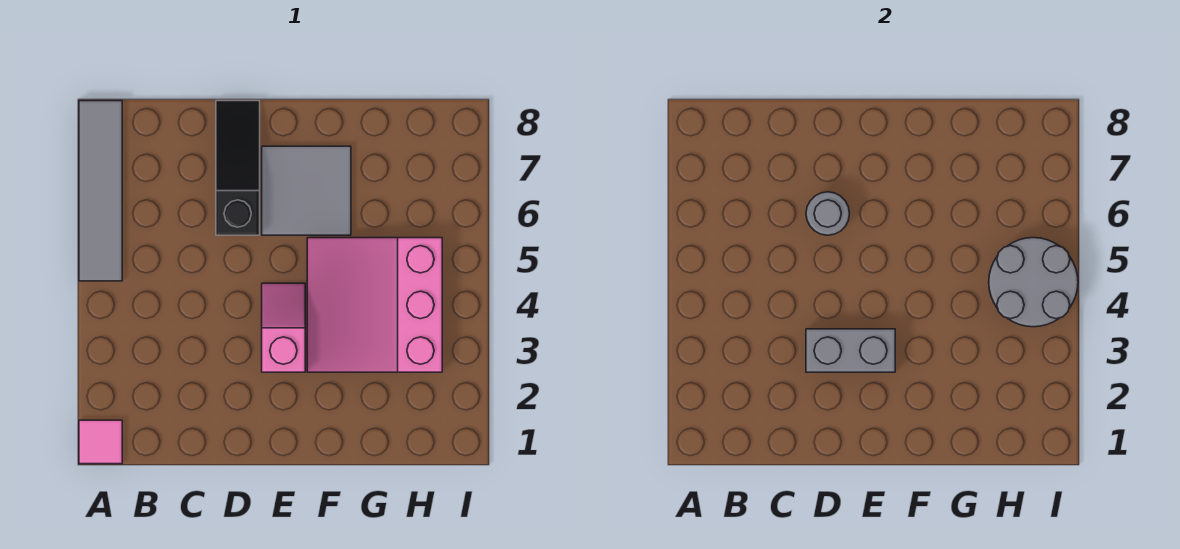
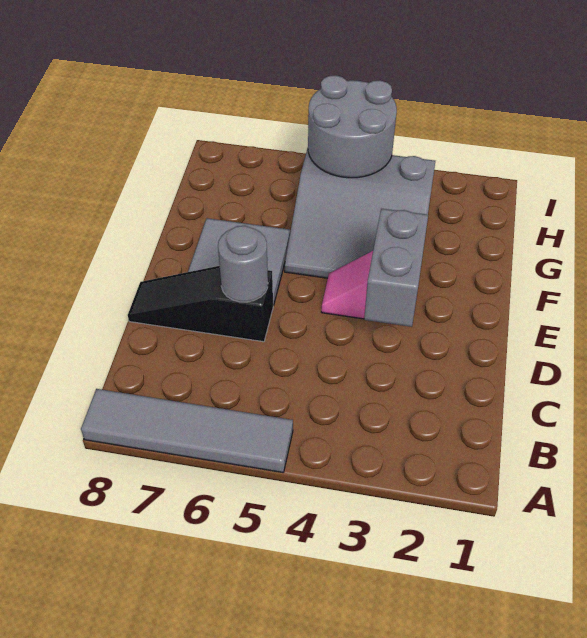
pink 1x1 tile [79,420,122,464] -> none
pink 3x3 slope [307,238,442,372] -> grey 3x3 slope [285,148,435,278]

